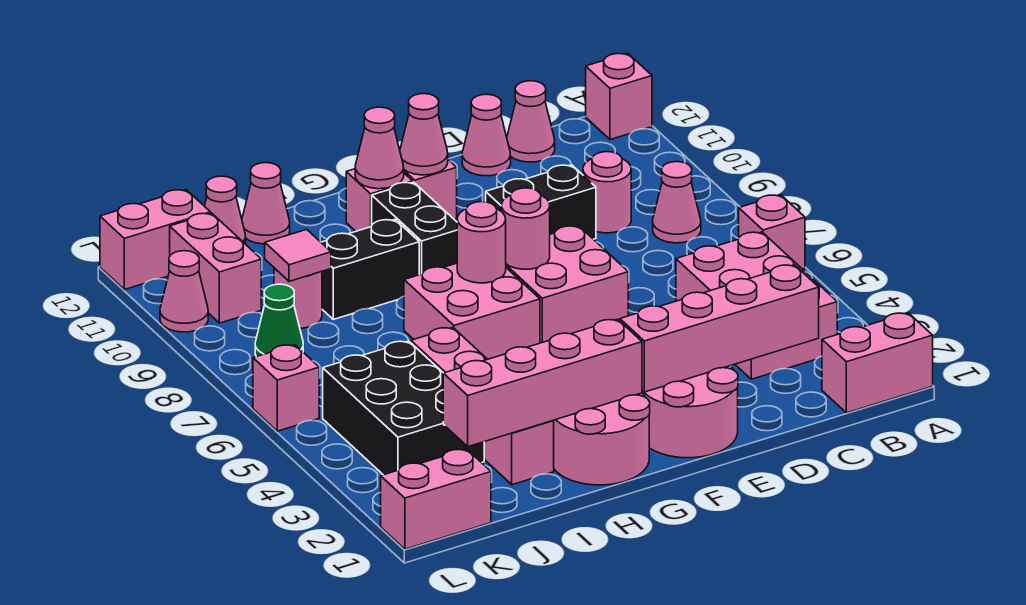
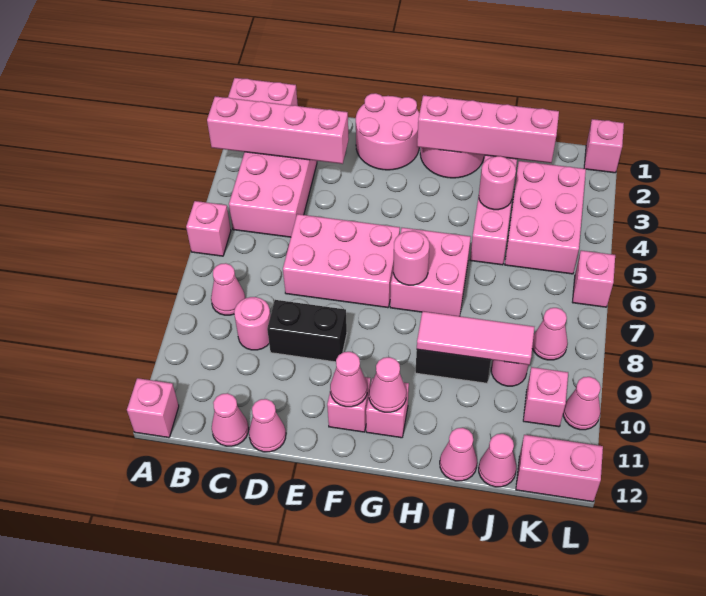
pink 1x4 brick [620,265,819,392] -> pink 1x4 brick moved to [207,96,349,164]
pink 2x2 brick [506,226,628,343] -> pink 2x3 brick [283,214,400,308]
pink 1x1 round brick [501,188,550,269] -> pink 1x1 round brick moved to [479,156,516,210]
black 1x2 brick [372,182,457,275] -> none
black 2x3 brick [323,341,484,475] -> pink 2x3 brick [505,161,586,274]
pink 1x1 tile [265,229,331,281] -> pink 1x3 tile [417,311,534,365]
pink 1x2 brick [381,449,491,549] -> pink 1x1 brick [584,119,624,173]
green 1x1 cone [255,284,303,357] -> pink 1x1 cone [532,308,568,360]
pink 1x2 brick [170,213,261,323] -> pink 1x1 brick [523,367,568,427]

